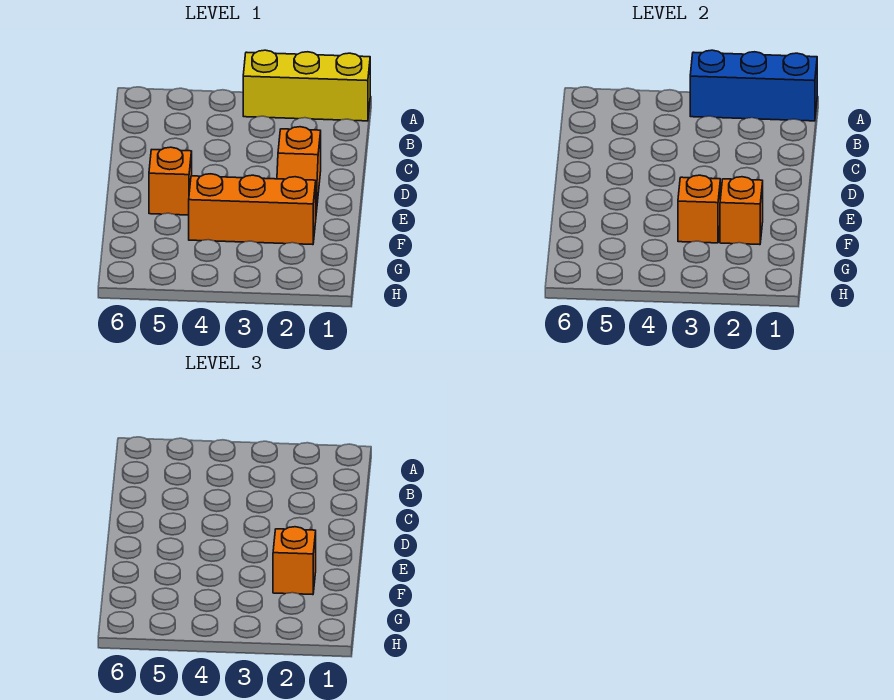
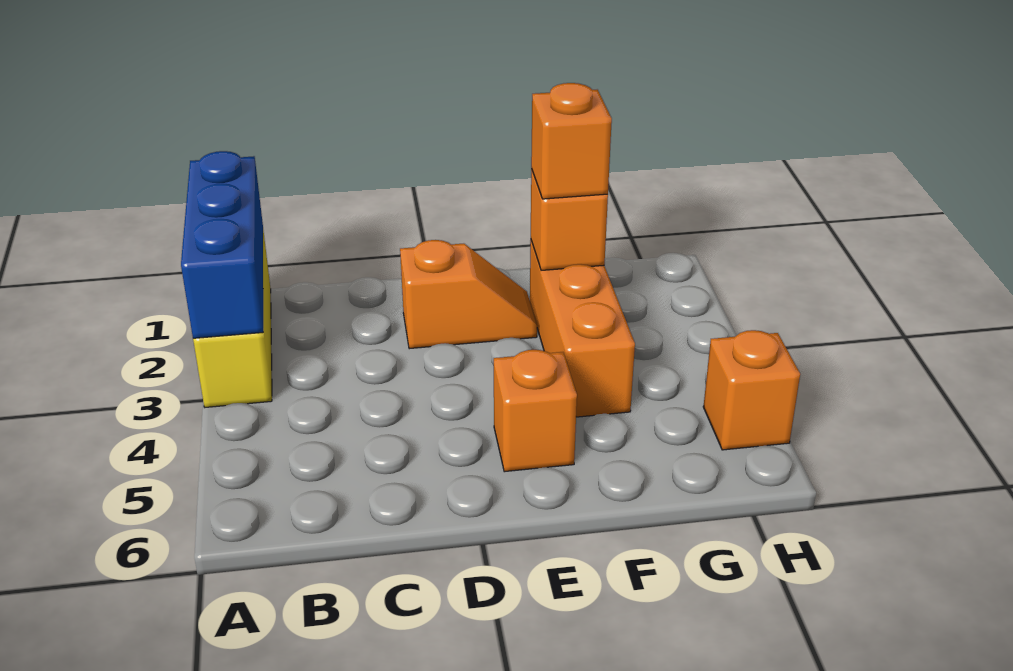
orange 1x1 brick [678,175,720,243] -> orange 1x1 brick moved to [703,330,800,450]

